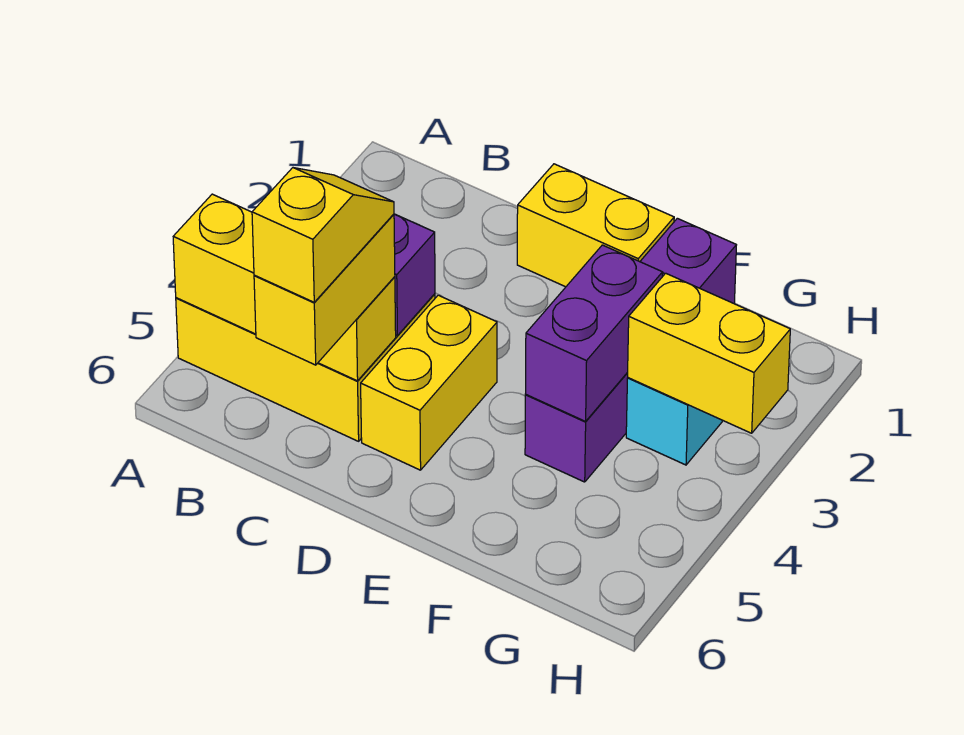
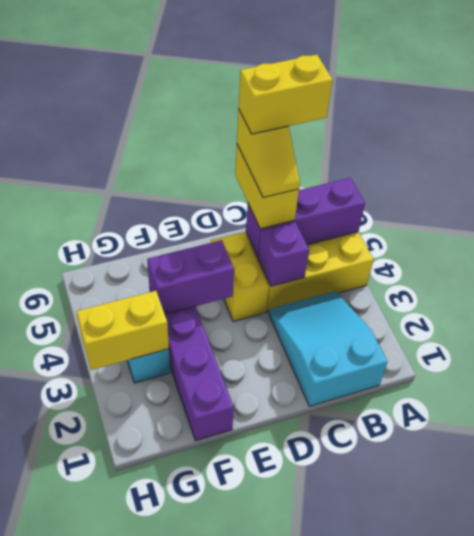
yellow 1x3 brick [173,194,396,381] -> purple 1x3 brick [246,178,365,257]
none -> cyan 2x3 slope [268,291,388,406]
yellow 1x2 brick [517,164,674,287] -> yellow 1x2 brick moved to [239,55,333,134]
purple 1x2 brick [526,245,663,421] -> purple 1x2 brick turned to [147,240,234,314]

